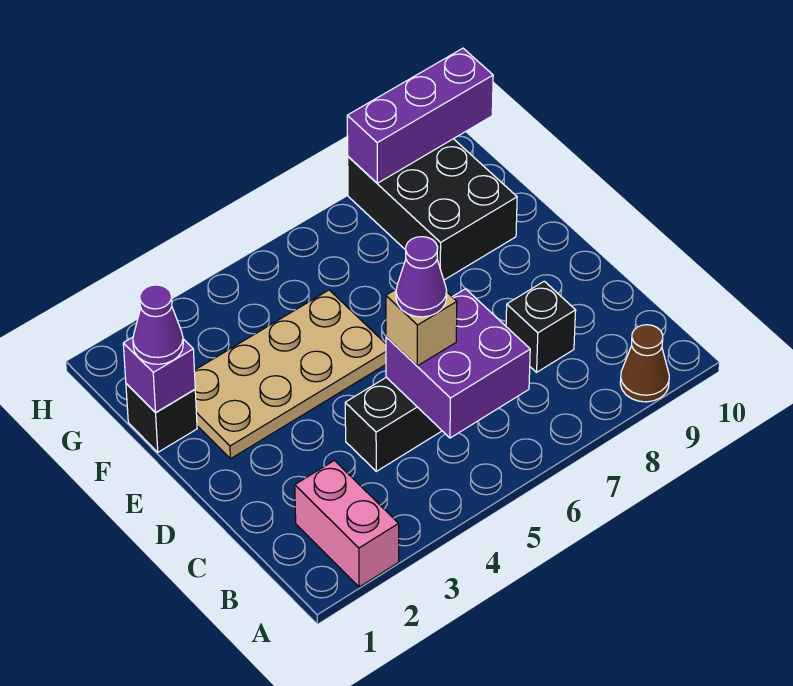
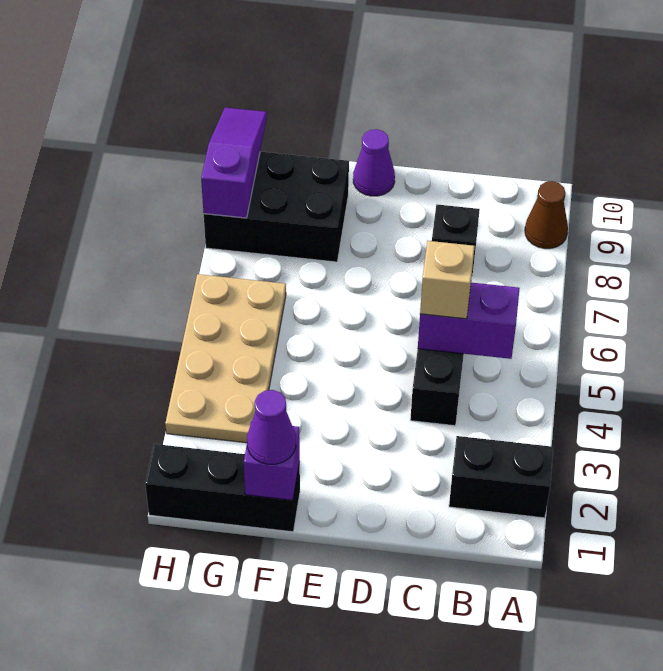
pink 1x2 brick [295,461,399,587] -> black 1x2 brick [449,436,553,518]
purple 2x2 brick [386,289,530,438] -> purple 1x2 brick [418,283,520,359]
purple 1x1 cone [396,237,447,317] -> purple 1x1 cone moved to [353,129,395,196]
tan 2x4 plate [194,290,386,459] -> tan 2x4 plate moved to [165,274,286,443]
black 1x1 brick [126,384,197,452] -> black 1x3 brick [145,444,300,532]
purple 1x3 brick [347,48,493,183] -> purple 1x3 slope [201,108,267,218]

